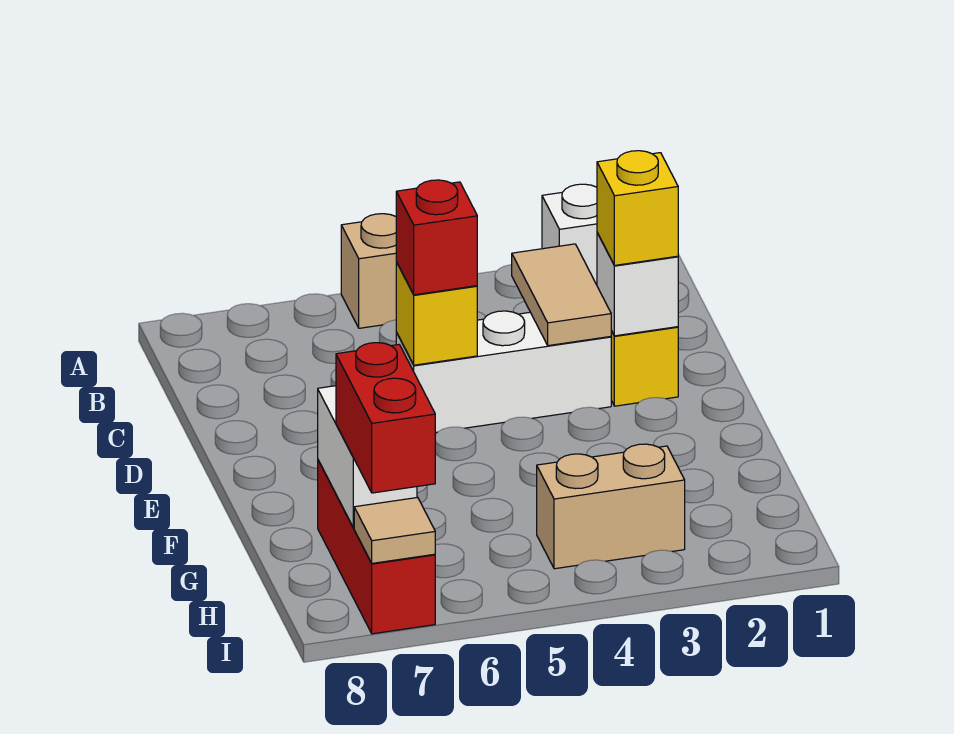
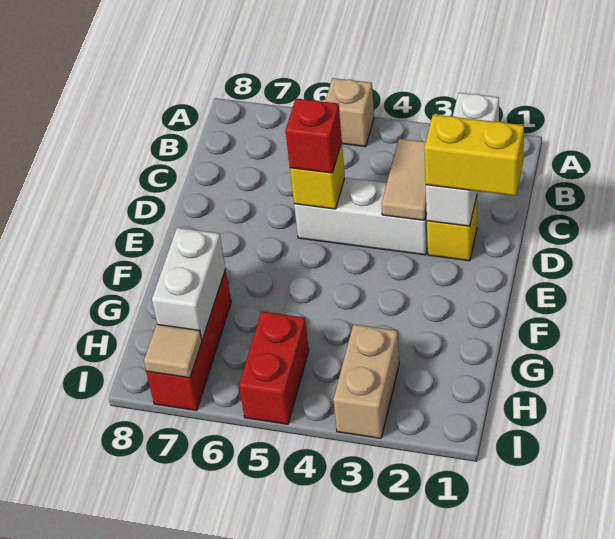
yellow 1x1 brick [597,151,678,265] -> yellow 1x2 brick [424,115,524,196]
tan 1x2 brick [537,444,685,569] -> tan 1x2 brick turned to [333,324,399,438]
red 1x2 brick [336,343,435,493] -> red 1x2 brick moved to [239,312,309,424]

